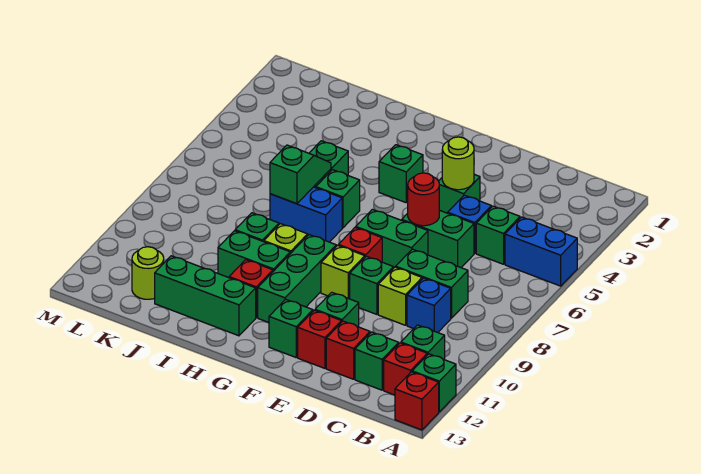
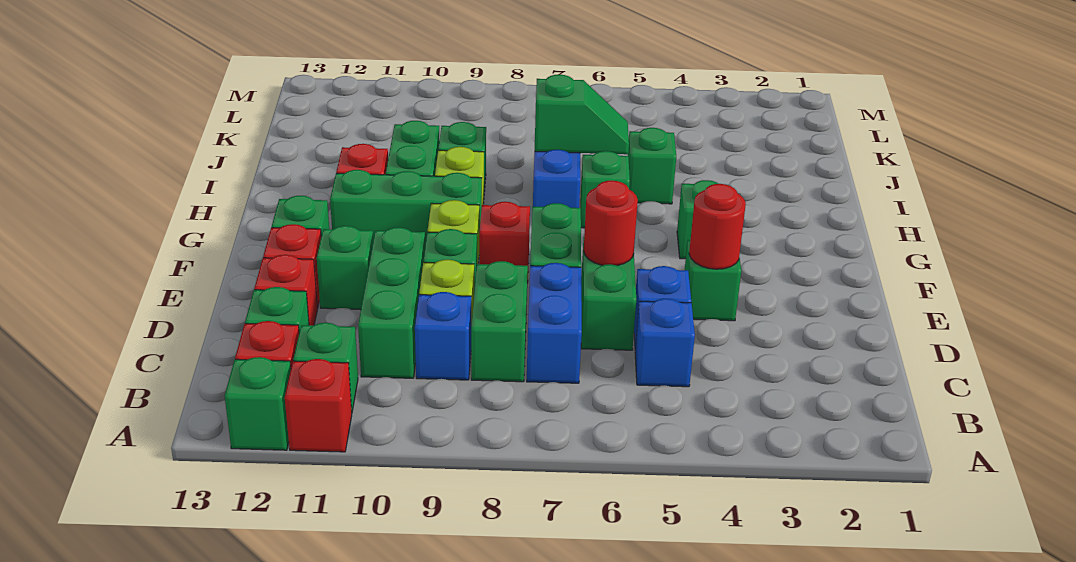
blue 1x2 brick [505,217,577,286] -> blue 1x2 brick moved to [527,263,582,383]
red 1x1 brick [395,372,439,430] -> red 1x1 brick moved to [285,359,352,452]
green 1x1 brick [476,206,520,264] -> blue 1x1 brick [635,299,695,387]
lime 1x1 round brick [442,137,474,190] -> red 1x1 round brick [689,184,746,269]
green 1x3 brick [155,256,256,336] -> green 1x3 brick moved to [358,227,425,378]
lime 1x1 round brick [132,247,164,299] -> none

